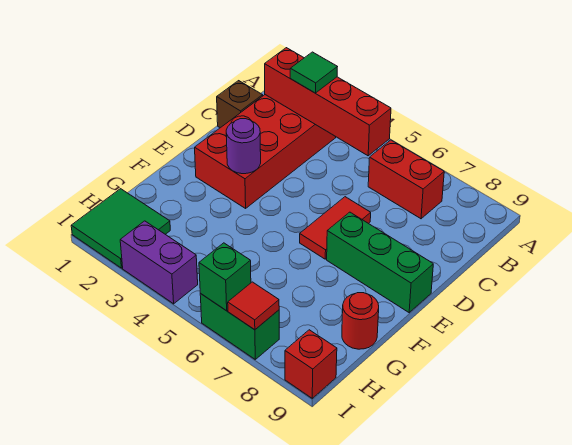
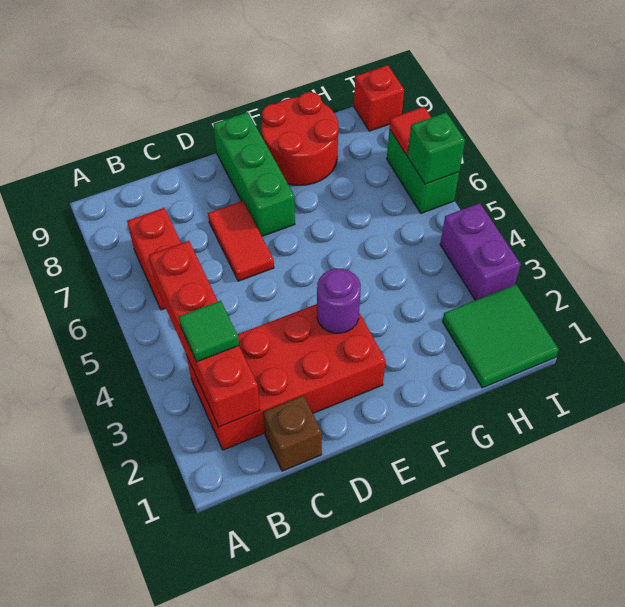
red 1x2 tile [300,197,371,259] -> red 1x2 tile turned to [208,201,274,281]
red 1x1 round brick [342,293,379,349] -> red 2x2 round brick [262,92,338,185]

